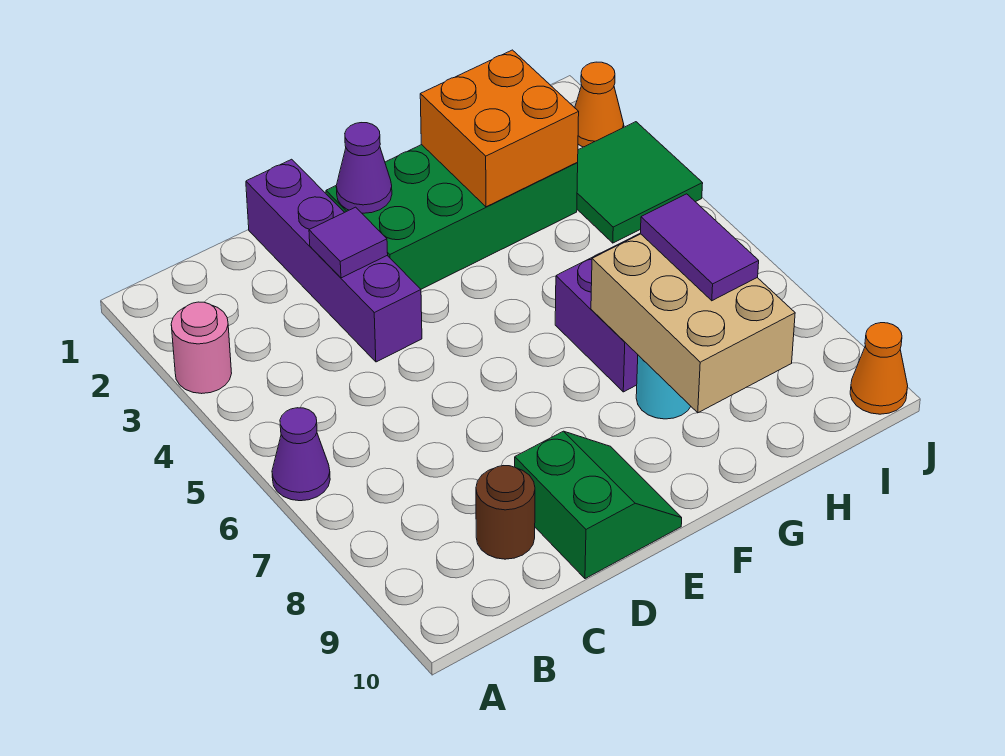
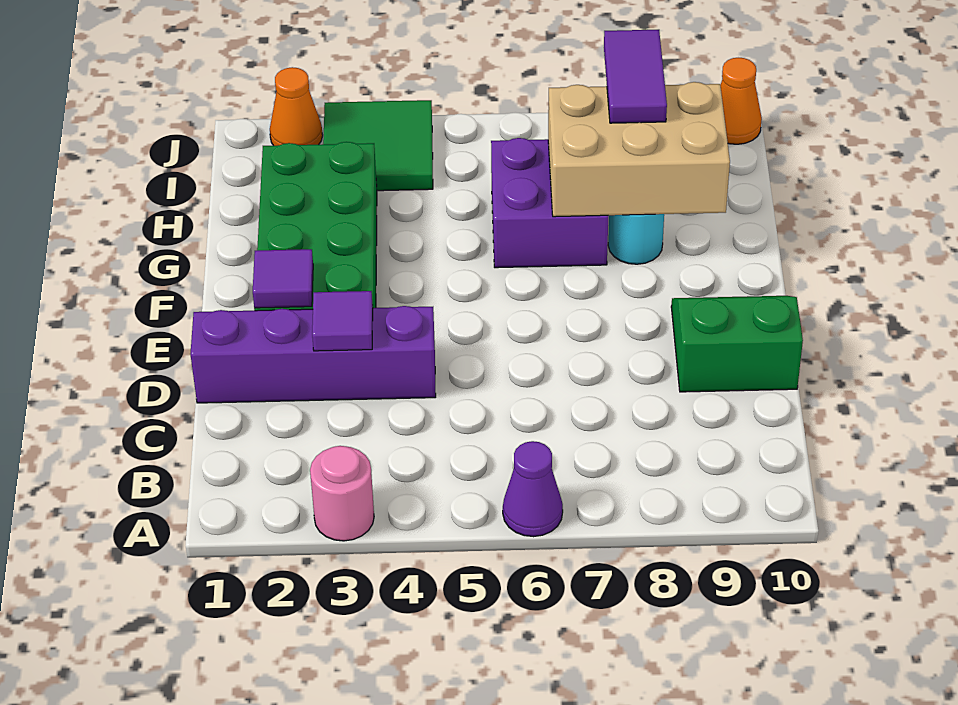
brown 1x1 round brick [476,466,535,559] -> none
purple 1x1 cone [336,123,392,213] -> purple 1x1 tile [253,249,313,308]
orange 2x2 brick [420,50,579,207] -> none
purple 1x2 tile [640,194,759,301] -> purple 1x2 tile turned to [604,30,667,123]

